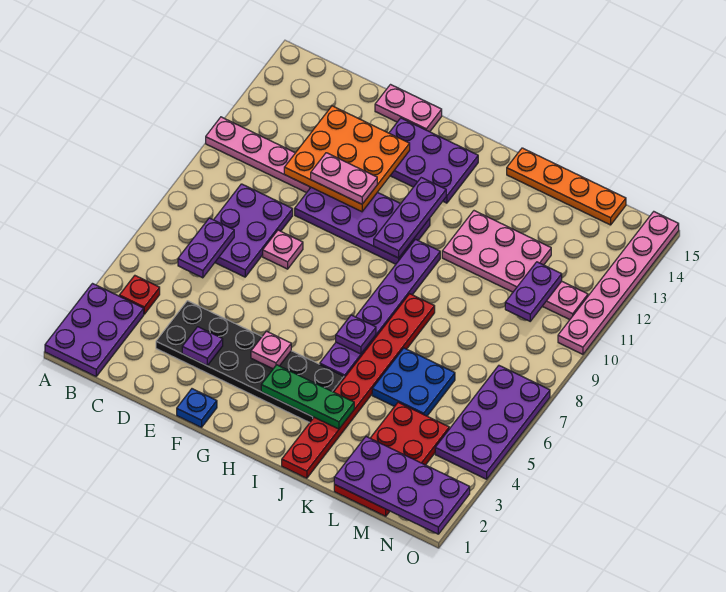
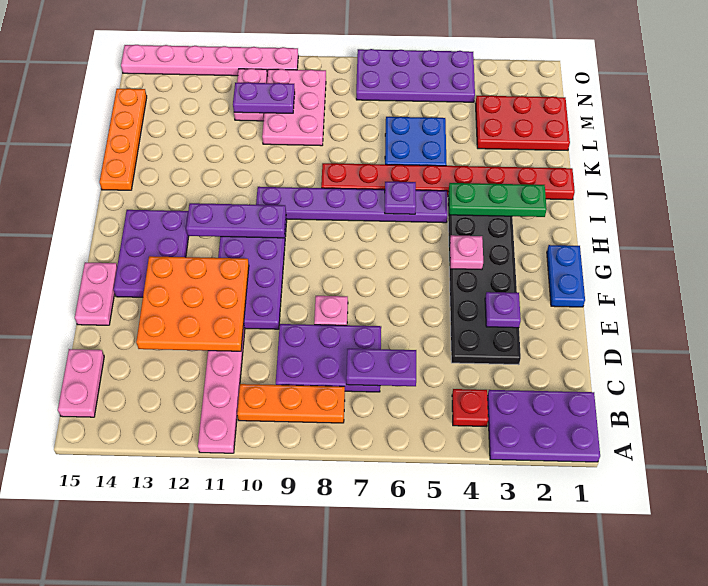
none -> orange 1x3 plate [237,384,345,423]
pink 1x2 plate [311,153,377,204] -> pink 1x2 plate moved to [58,349,104,417]
blue 1x1 plate [177,389,217,427] -> blue 1x2 plate [547,245,585,307]
green 1x3 plate [261,365,354,429] -> green 1x3 plate turned to [449,183,547,217]
pink 2x3 plate [442,211,551,292] -> pink 2x3 plate moved to [262,69,326,146]
red 2x4 plate [334,402,449,516] -> red 2x3 plate [476,96,570,150]
purple 2x4 plate [334,437,470,534] -> none

